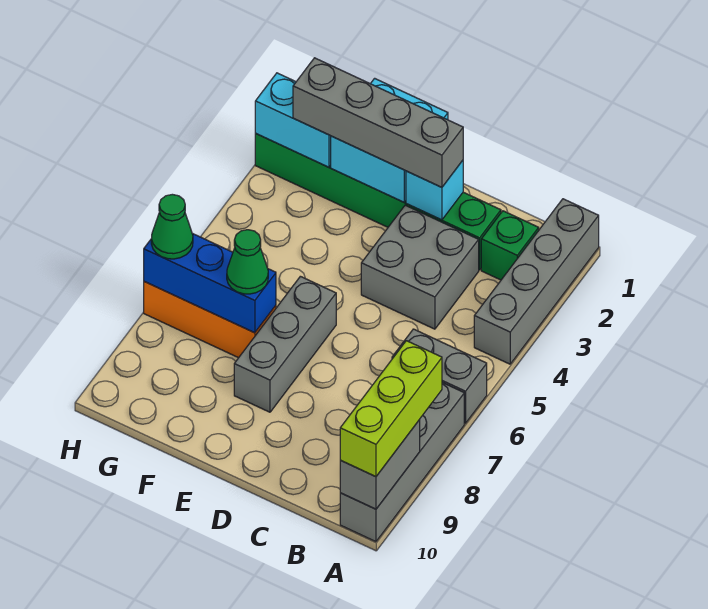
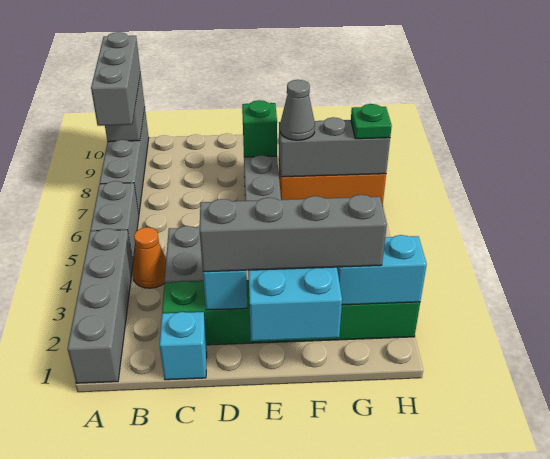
grey 1x2 brick [392,329,487,423] -> grey 1x2 brick turned to [91,181,139,261]
lime 1x3 brick [340,341,442,477] -> grey 1x3 brick [91,32,141,126]
green 1x1 brick [481,211,539,280] -> green 1x1 brick moved to [242,100,277,157]
none -> orange 1x1 cone [132,227,166,288]
none -> cyan 1x1 brick [160,312,207,380]
blue 1x3 brick [144,234,276,333] -> grey 1x3 brick [279,117,390,177]
green 1x1 cone [227,230,268,294] -> grey 1x1 cone [280,80,315,140]
green 1x1 cone [151,194,193,259] -> green 1x1 plate [351,104,392,139]

